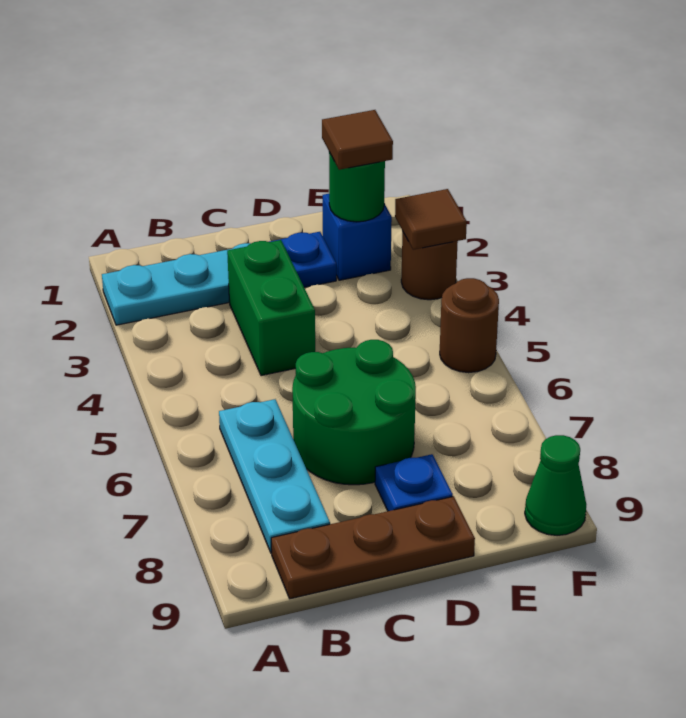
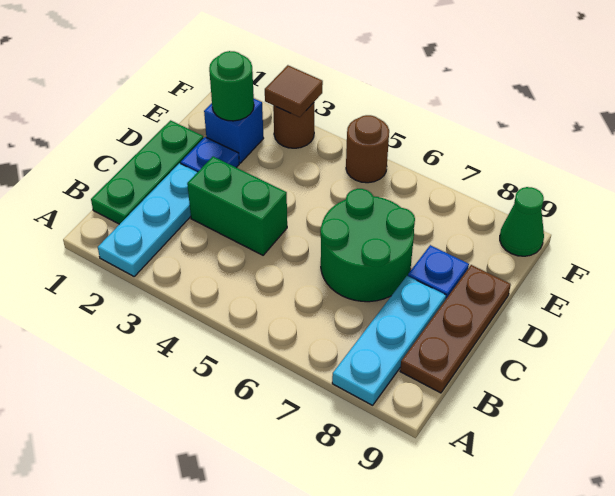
none -> green 1x3 plate [91,120,203,224]
cyan 1x3 plate [219,399,330,553] -> cyan 1x3 plate turned to [332,276,446,405]
brown 1x1 tile [322,110,393,170] -> none

